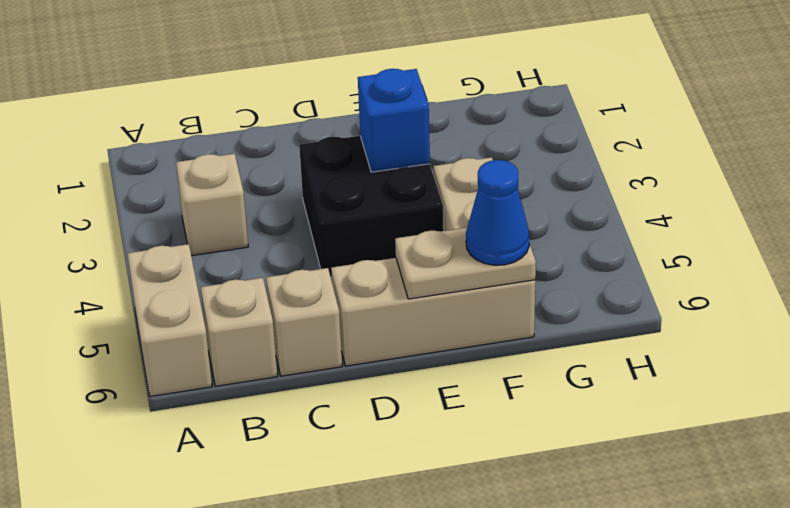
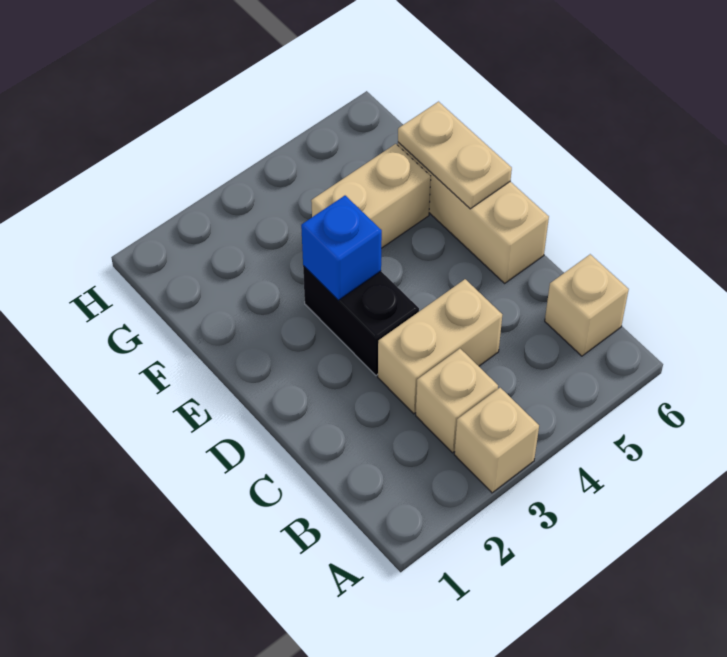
tan 1x2 brick [128,244,212,396] -> tan 1x2 brick moved to [378,279,502,414]
tan 1x1 brick [266,268,342,376] -> tan 1x1 brick moved to [454,388,539,493]
black 2x2 brick [299,136,443,278] -> black 1x2 brick [303,266,419,375]
blue 1x1 cone [466,160,529,265] -> none

